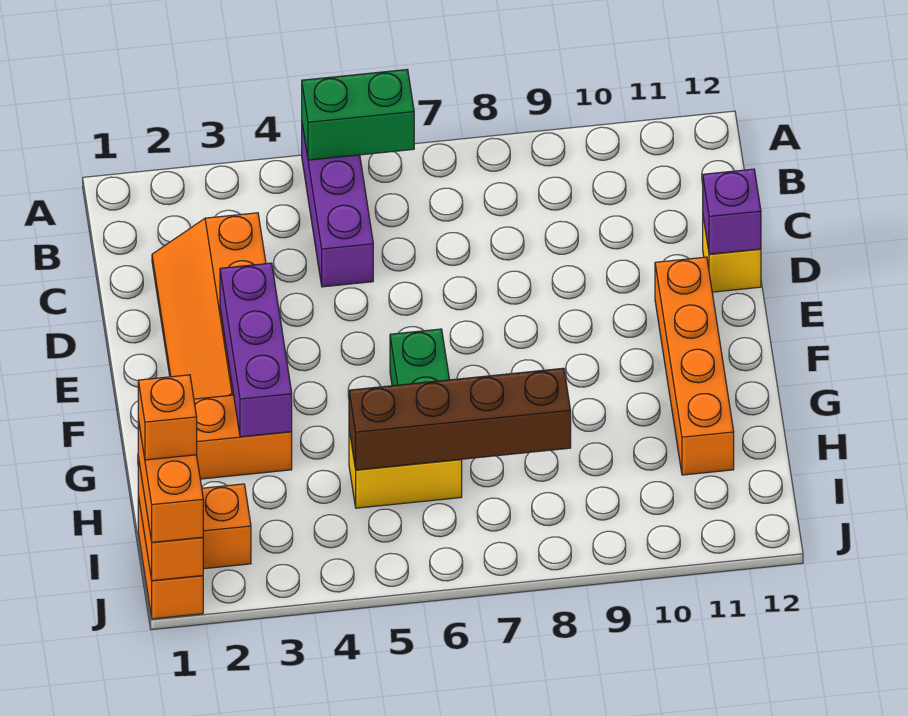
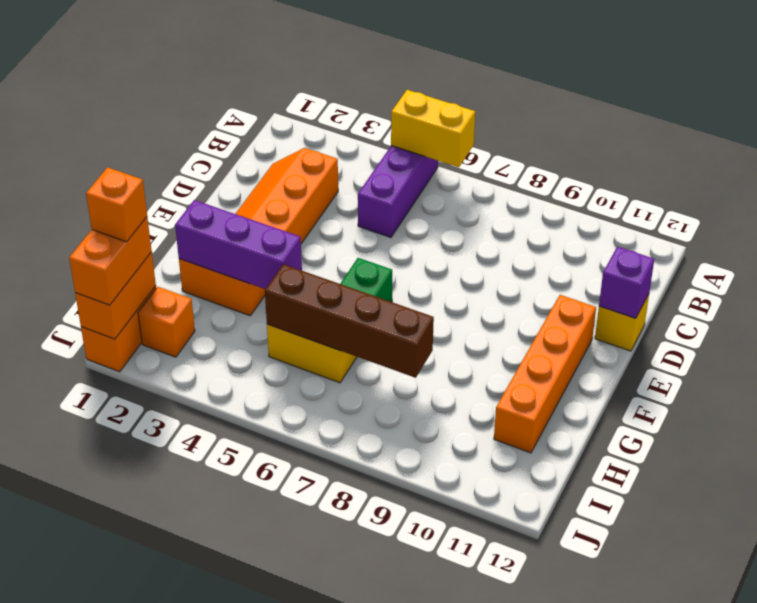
green 1x2 brick [302,69,414,160] -> yellow 1x2 brick [391,90,475,167]
purple 1x3 brick [220,263,292,437] -> purple 1x3 brick turned to [175,200,302,289]

